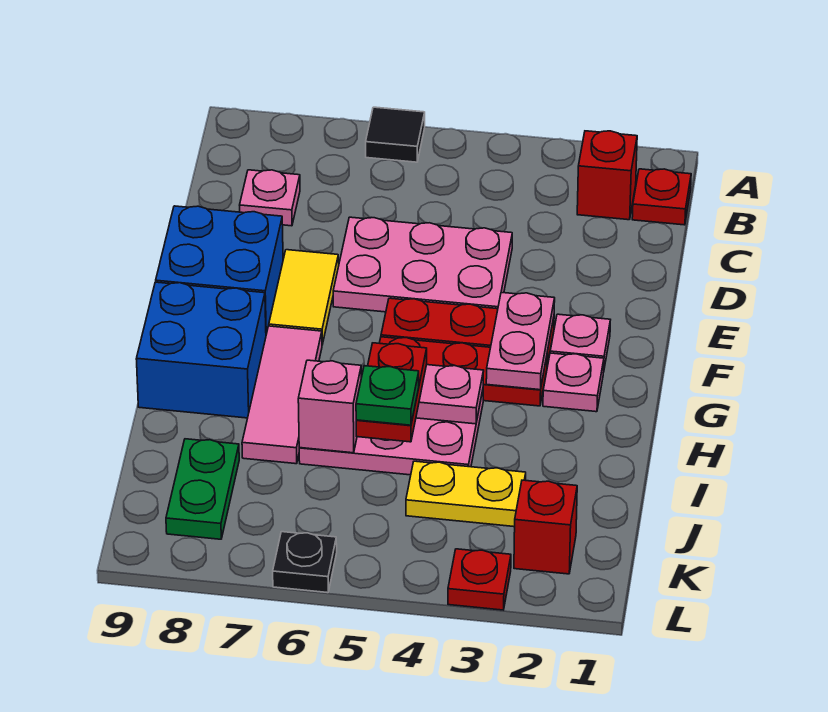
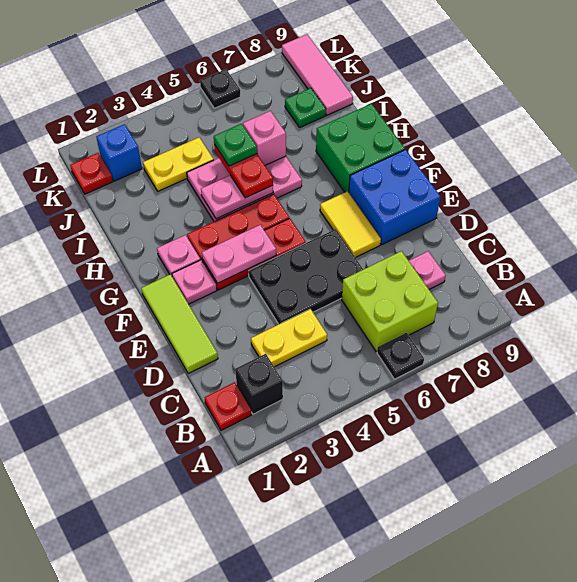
black 1x1 tile [366,107,425,162] -> black 1x1 plate [377,333,424,379]
red 1x1 brick [577,131,637,220] -> black 1x1 brick [235,354,283,414]
none -> lime 2x2 brick [342,251,438,352]
none -> yellow 1x2 plate [251,309,327,367]
none -> lime 1x3 tile [141,274,218,374]
pink 2x3 plate [333,217,512,312] -> black 2x3 plate [249,229,363,324]
pink 1x2 plate [486,292,555,390] -> pink 1x2 plate turned to [202,225,276,283]
pink 1x3 tile [242,326,322,464] -> pink 1x3 tile moved to [282,34,353,115]
blue 2x2 brick [136,282,266,418] -> green 2x2 brick [316,104,405,192]
green 1x2 plate [166,439,239,539] -> green 1x1 plate [285,88,326,127]
red 1x1 brick [514,480,577,574] -> blue 1x1 brick [96,124,142,181]
red 1x1 plate [448,549,511,610] -> red 1x1 plate moved to [70,153,113,194]

